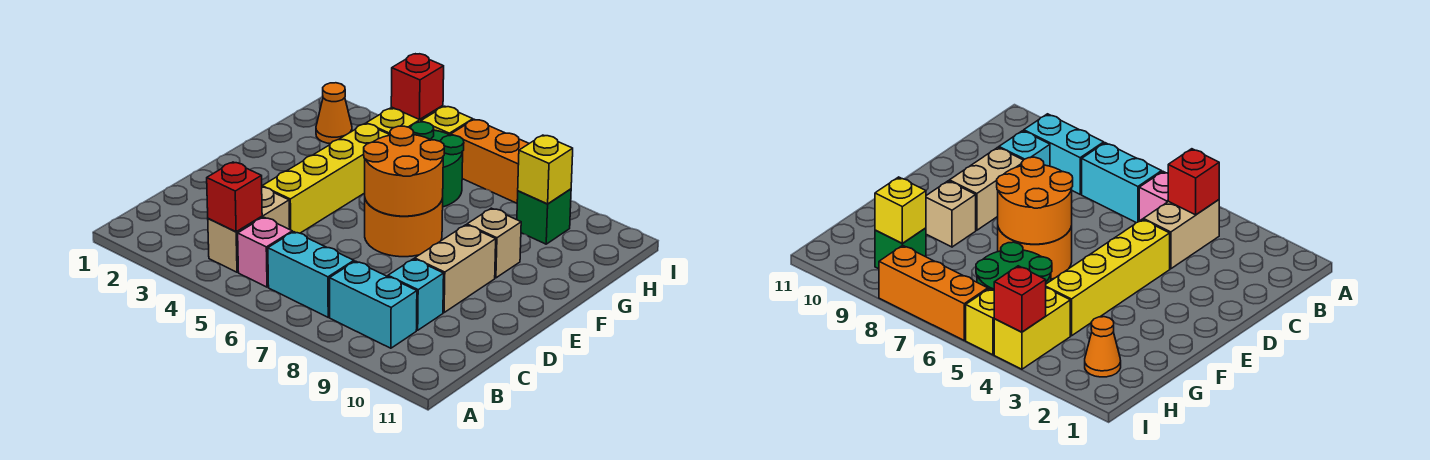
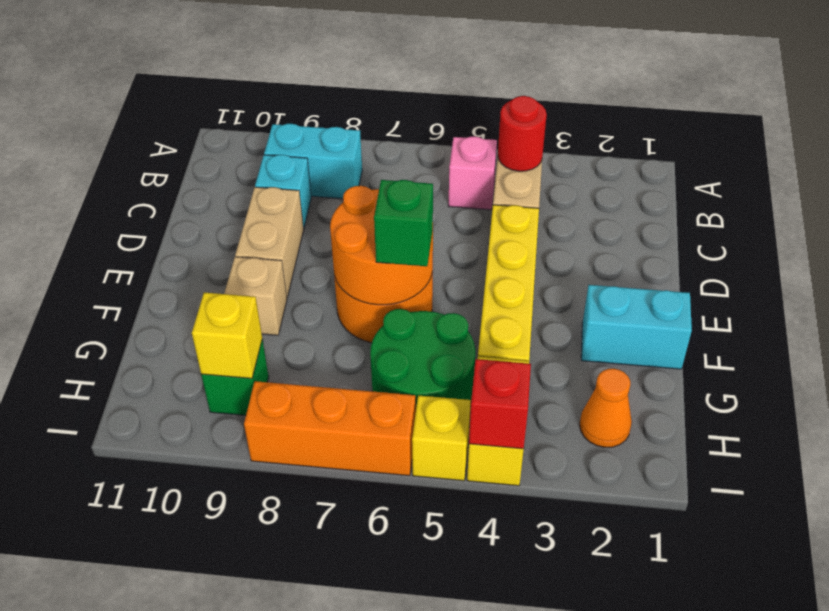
red 1x1 brick [207,162,262,232] -> red 1x1 round brick [498,96,547,171]
cyan 1x2 brick [268,232,354,317] -> cyan 1x2 brick moved to [581,285,692,369]
none -> green 1x1 brick [374,180,433,266]

